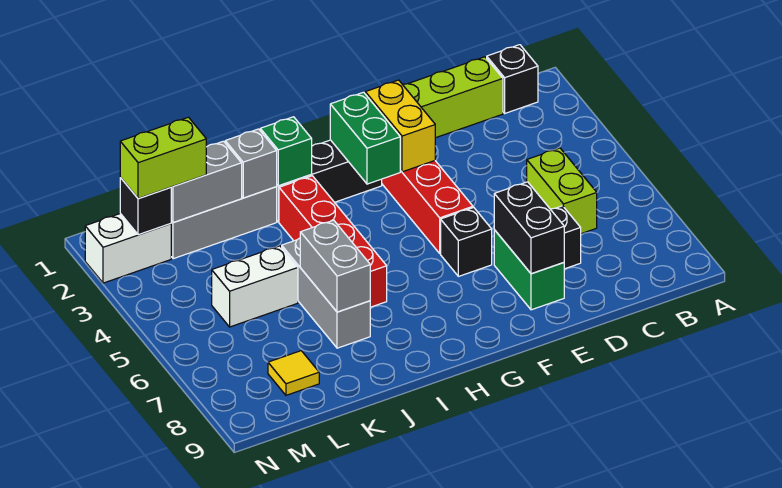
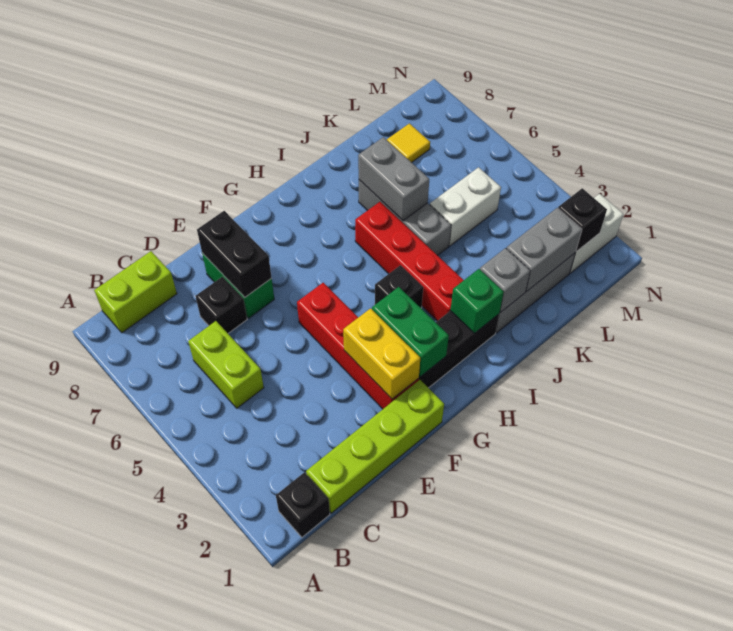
black 1x1 brick [441,208,492,276] -> black 1x1 brick moved to [375,265,423,308]
lime 1x2 brick [120,117,206,198] -> lime 1x2 brick moved to [94,251,177,333]

